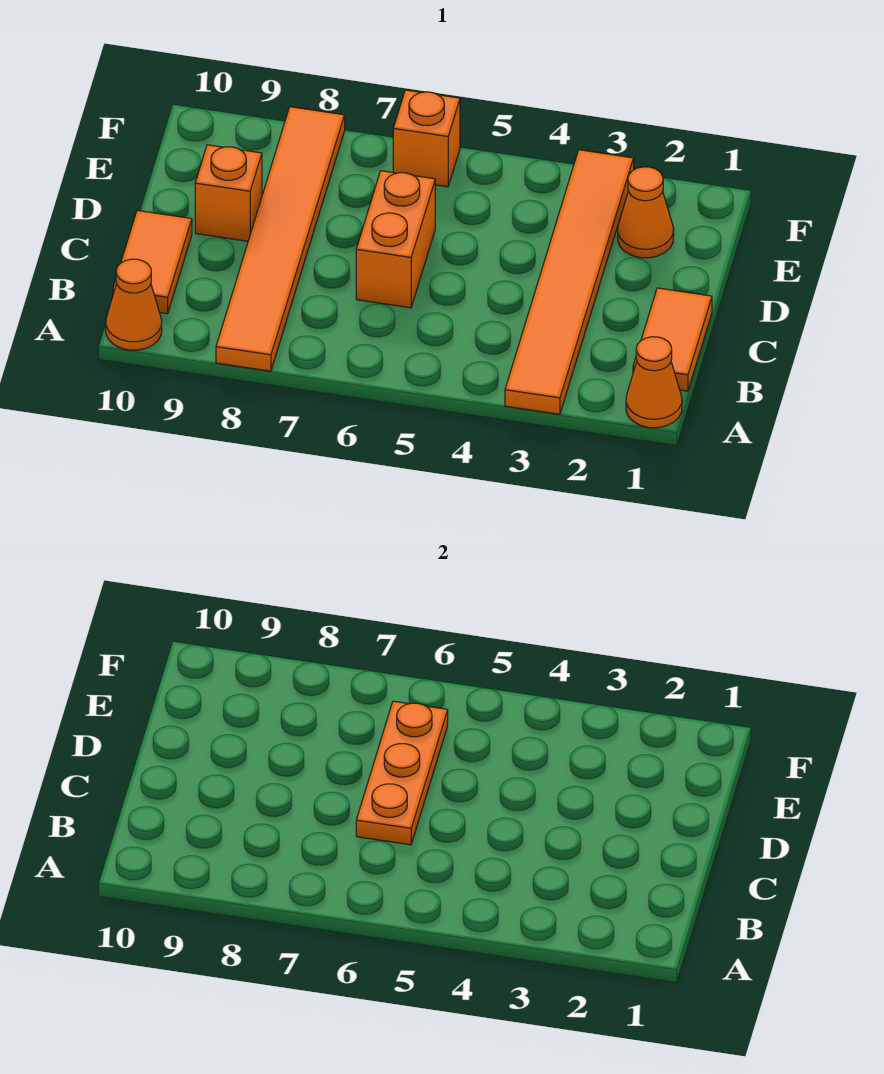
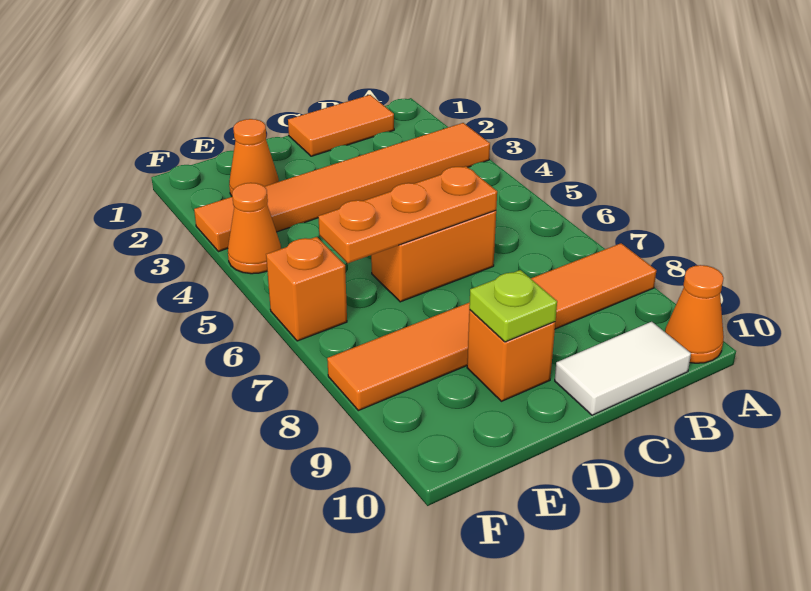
orange 1x1 cone [626,337,682,428] -> orange 1x1 cone moved to [228,183,281,274]
orange 1x2 tile [113,210,192,314] -> white 1x2 tile [555,322,691,415]
none -> lime 1x1 plate [469,270,557,342]

